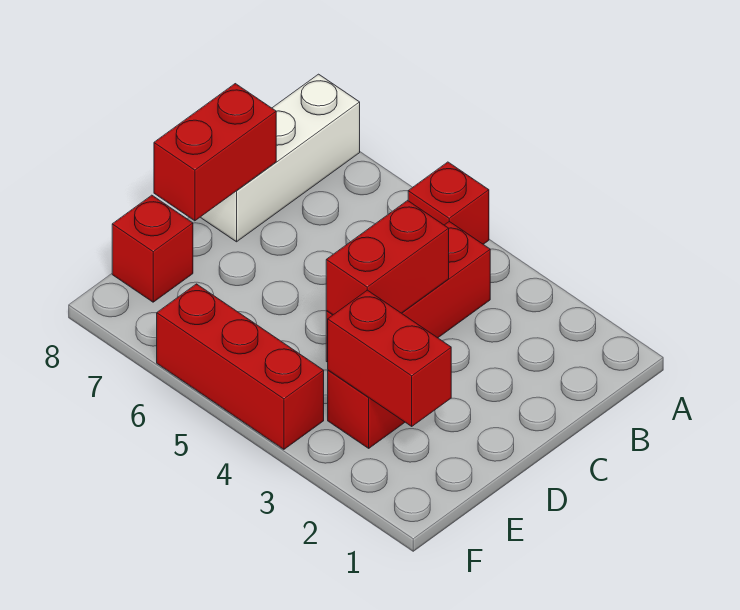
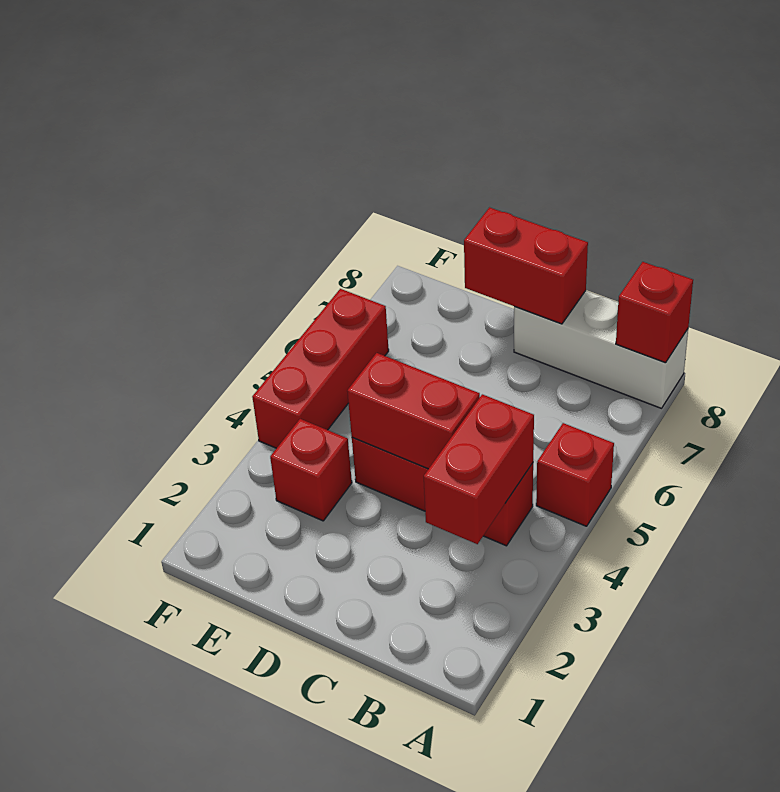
red 1x2 brick [328,290,451,426] -> red 1x2 brick moved to [424,394,534,544]
red 1x1 brick [112,195,193,302] -> red 1x1 brick moved to [616,262,693,363]

